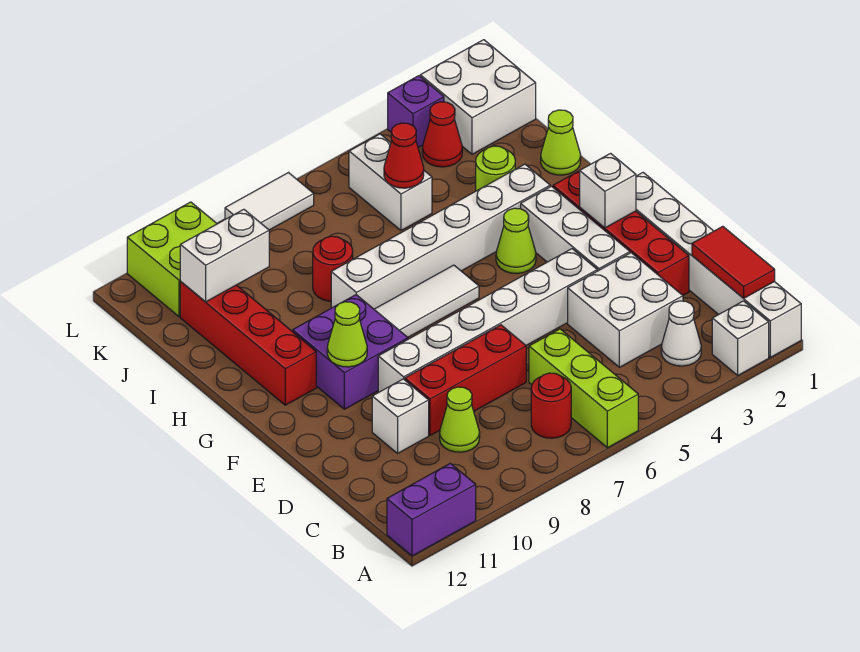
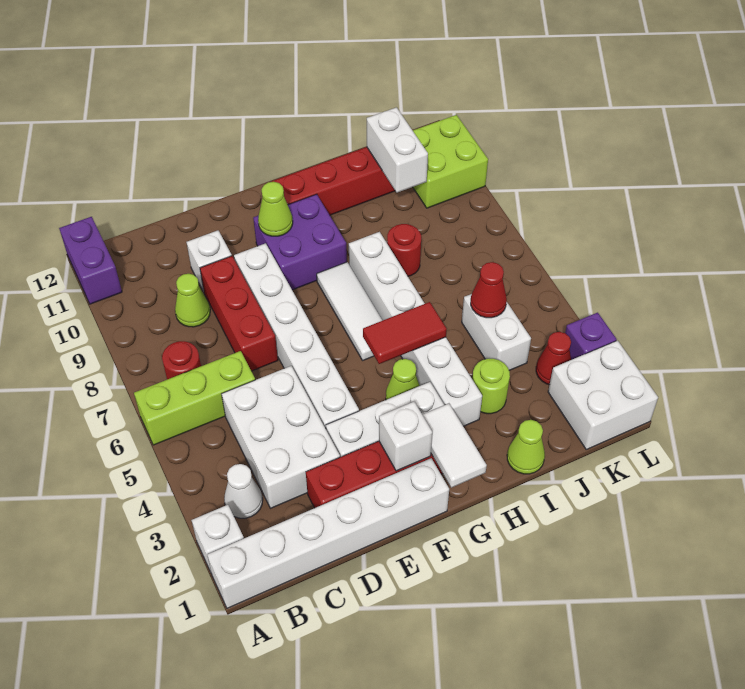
red 1x2 tile [692,226,775,298] -> red 1x2 tile moved to [363,302,447,364]
white 2x2 brick [568,253,683,367] -> white 2x3 brick [222,366,340,508]
white 1x2 brick [349,134,432,231] -> white 1x2 brick turned to [462,294,531,370]
white 1x2 tile [225,173,314,230] -> white 1x2 tile moved to [423,404,487,488]

